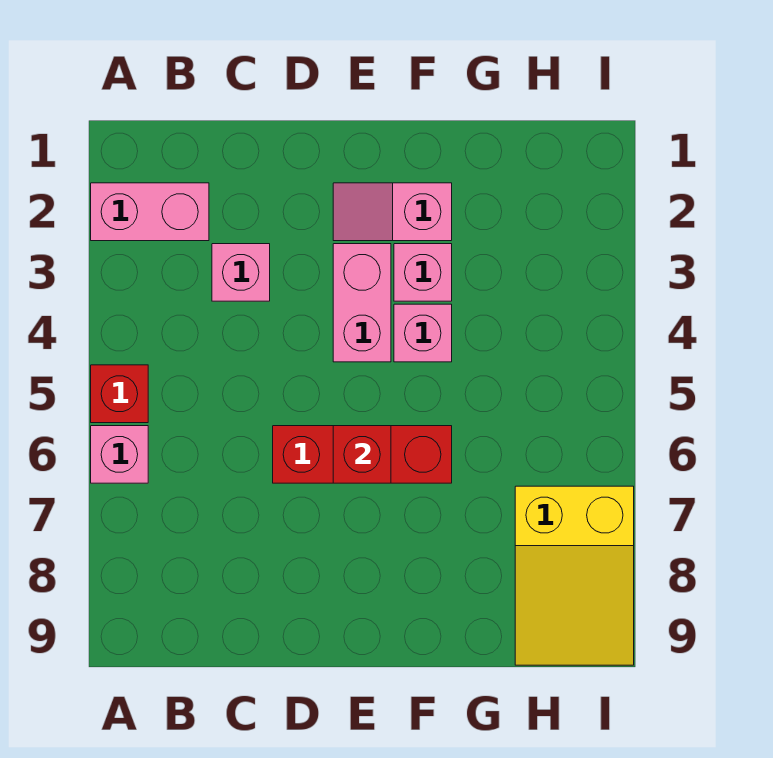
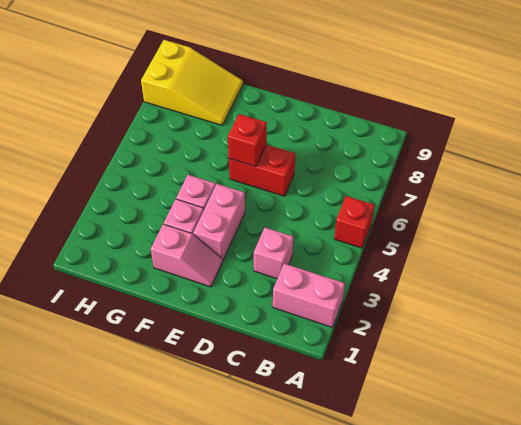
pink 1x1 brick [91,426,148,483] -> none
red 1x3 brick [273,426,452,483] -> red 1x2 brick [229,145,295,196]
yellow 2x3 slope [515,486,634,665] -> yellow 2x3 slope turned to [141,40,243,125]

